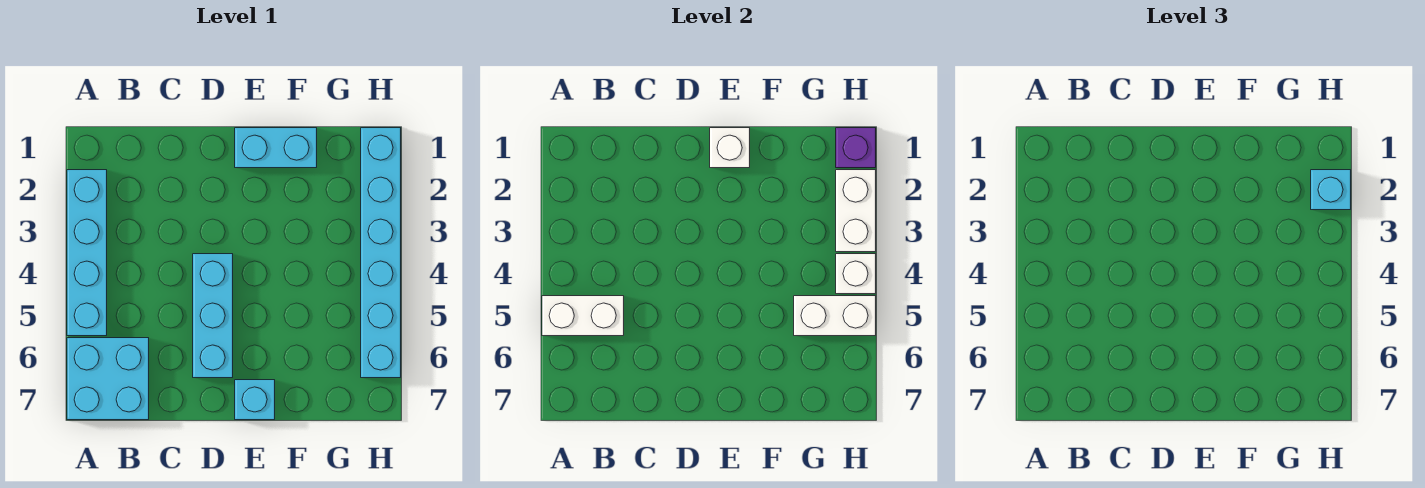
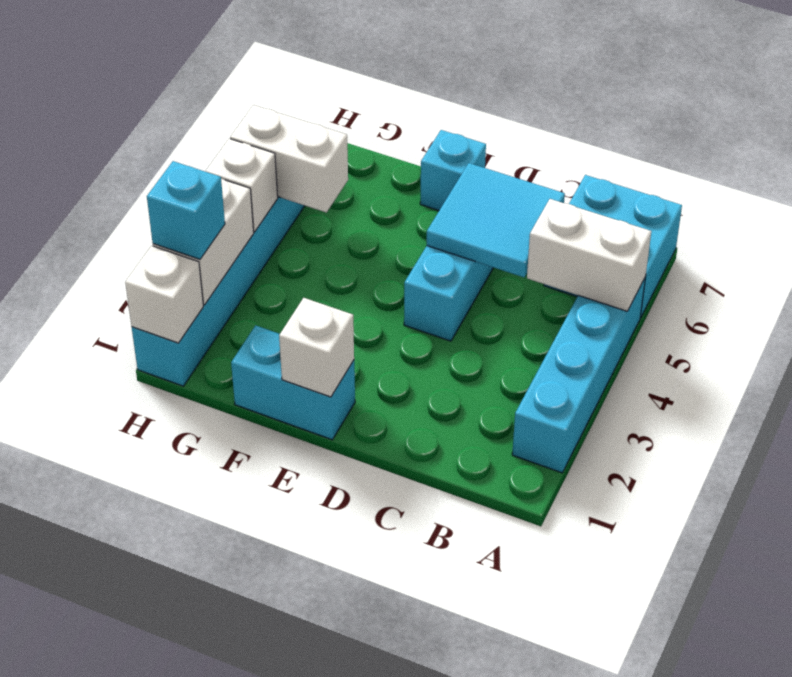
none -> cyan 2x2 tile [427,163,565,277]
purple 1x1 brick [836,128,876,168] -> white 1x1 brick [125,246,203,343]

